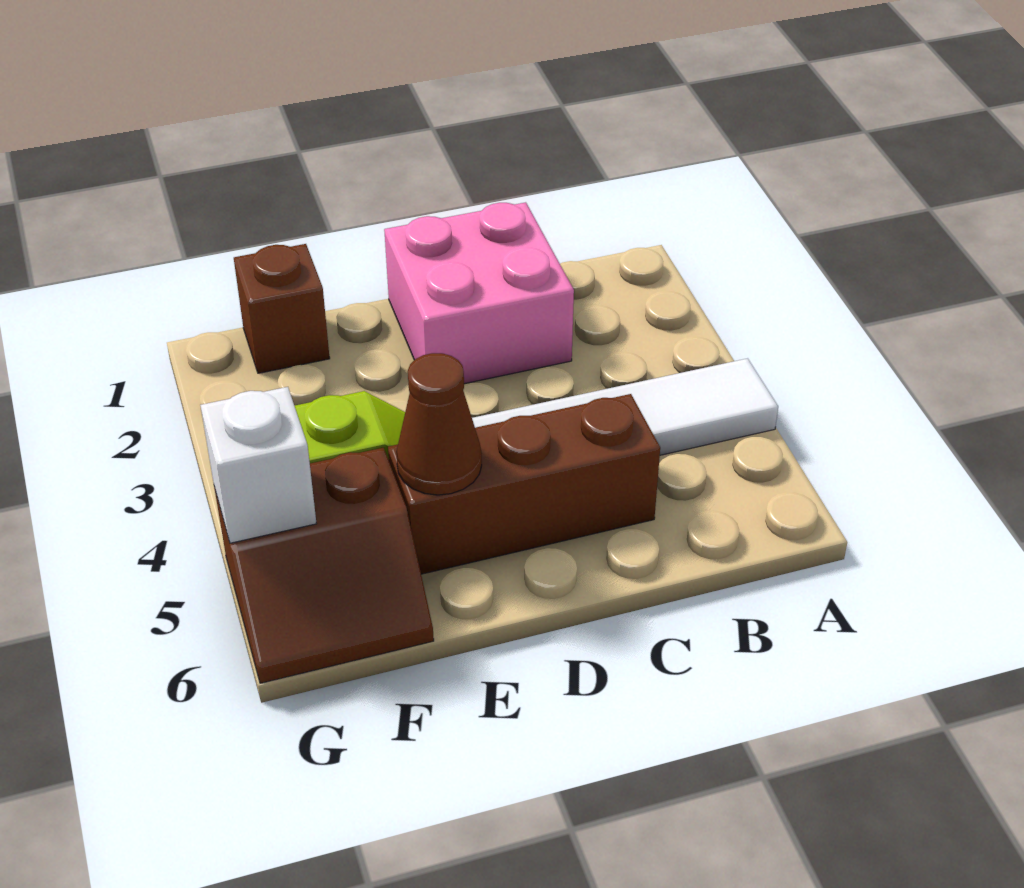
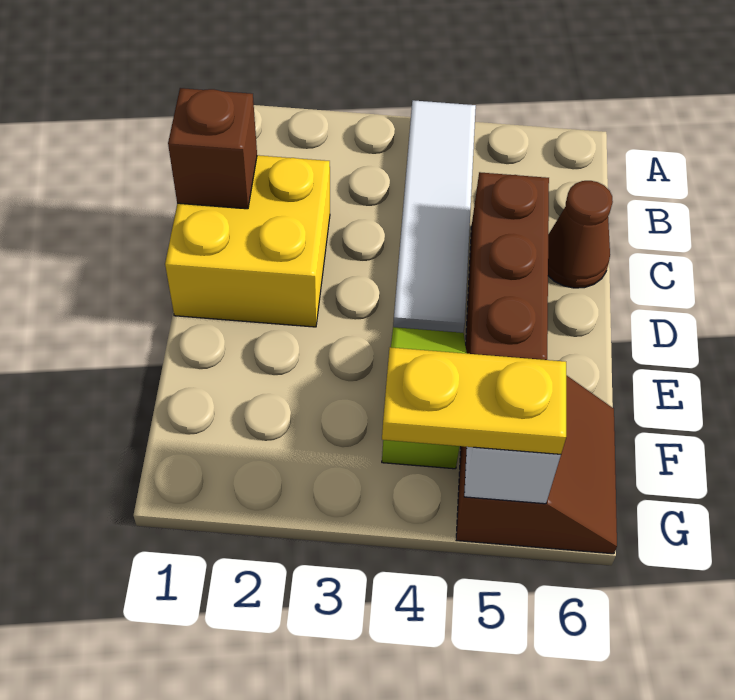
pink 2x2 brick [384,202,574,384] -> yellow 2x2 brick [165,155,330,327]
brown 1x1 cone [396,353,482,495] -> brown 1x1 cone moved to [548,181,613,288]
brown 1x1 brick [234,244,330,373] -> brown 1x1 brick moved to [168,88,257,209]
none -> yellow 1x2 plate [382,347,566,454]

